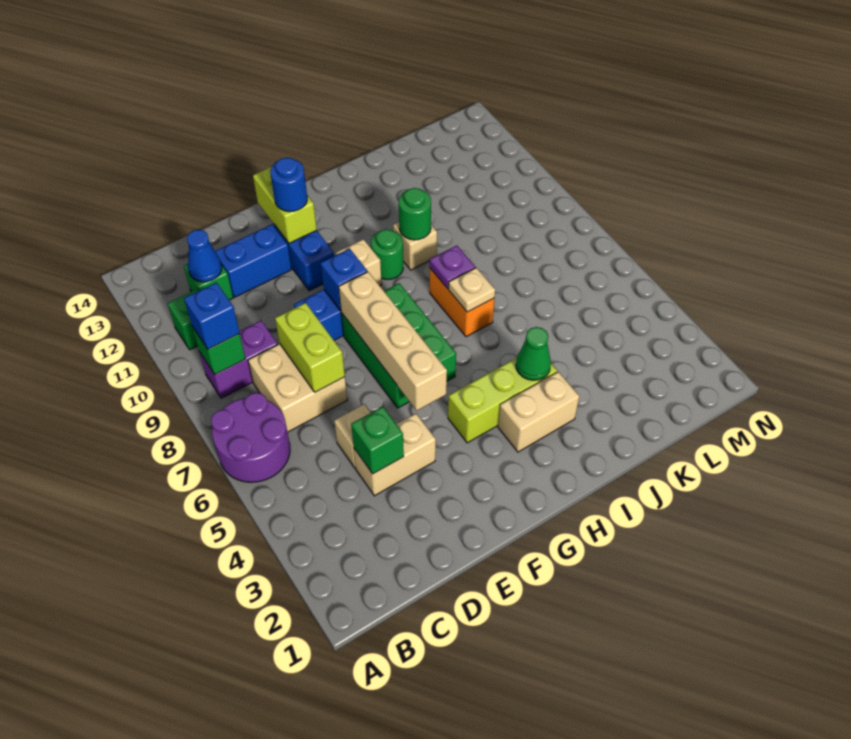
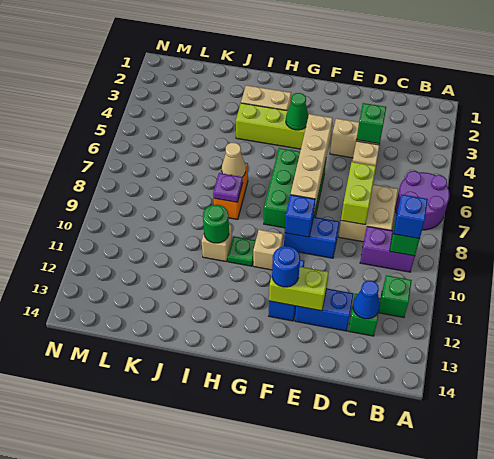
lime 1x2 brick [253,167,317,243] -> lime 1x2 brick turned to [269,267,329,311]
green 1x1 round brick [371,230,403,279] -> green 1x1 plate [228,236,256,266]
green 1x1 cone [516,327,551,380] -> green 1x1 cone moved to [286,93,309,130]
tan 1x1 plate [449,268,495,312] -> tan 1x1 cone [222,143,246,177]

